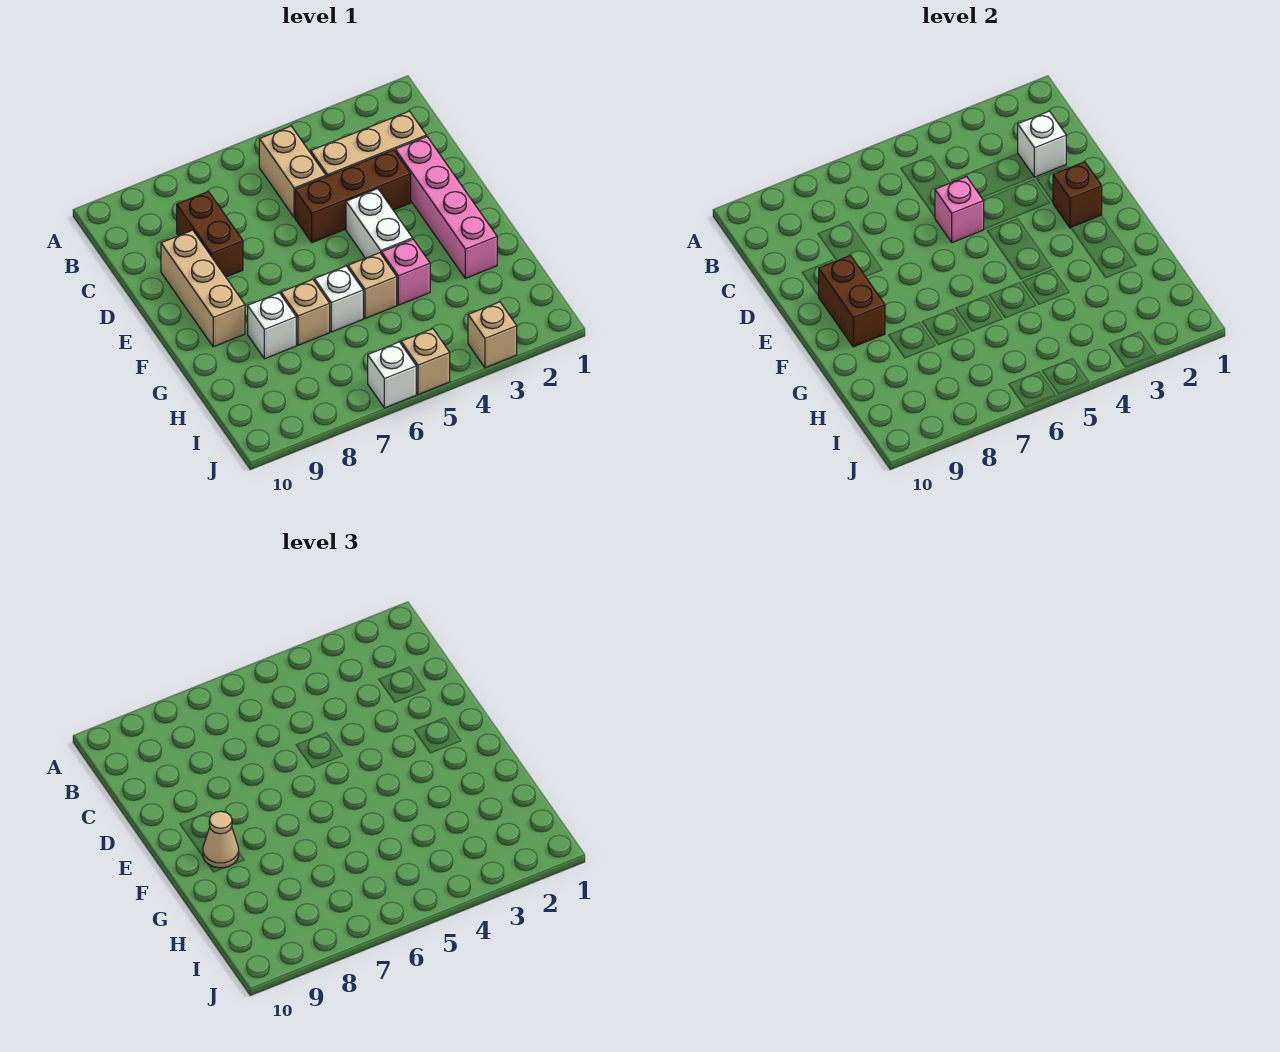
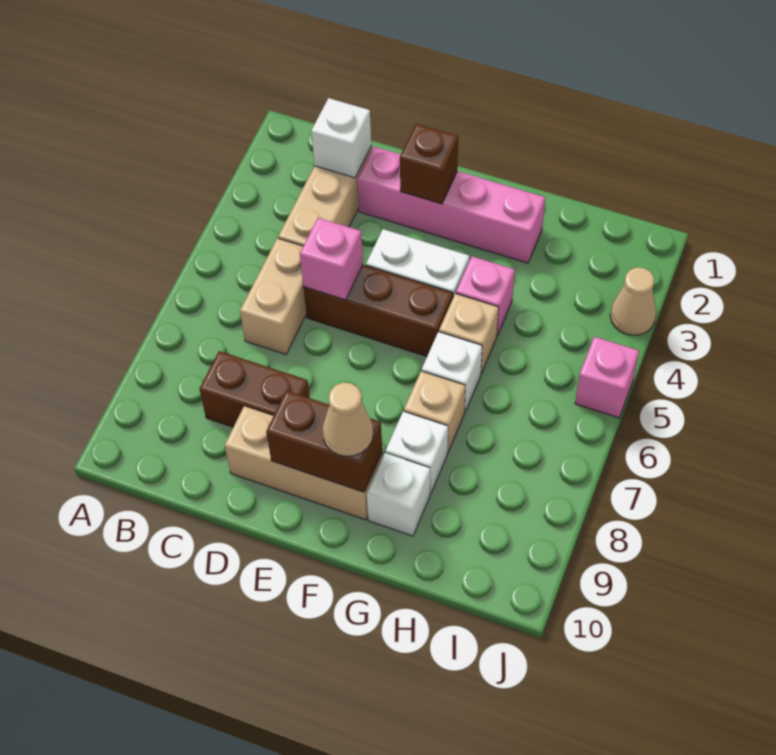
tan 1x2 brick [259,126,326,217] -> tan 1x2 brick turned to [240,238,306,354]
brown 1x3 brick [295,150,411,243] -> brown 1x3 brick turned to [303,265,453,356]
tan 1x1 brick [468,302,517,368] -> tan 1x1 cone [610,267,656,335]
tan 1x1 brick [401,329,450,395] -> pink 1x1 brick [575,337,639,418]
white 1x1 brick [368,342,416,408] -> white 1x1 brick moved to [367,453,430,536]

